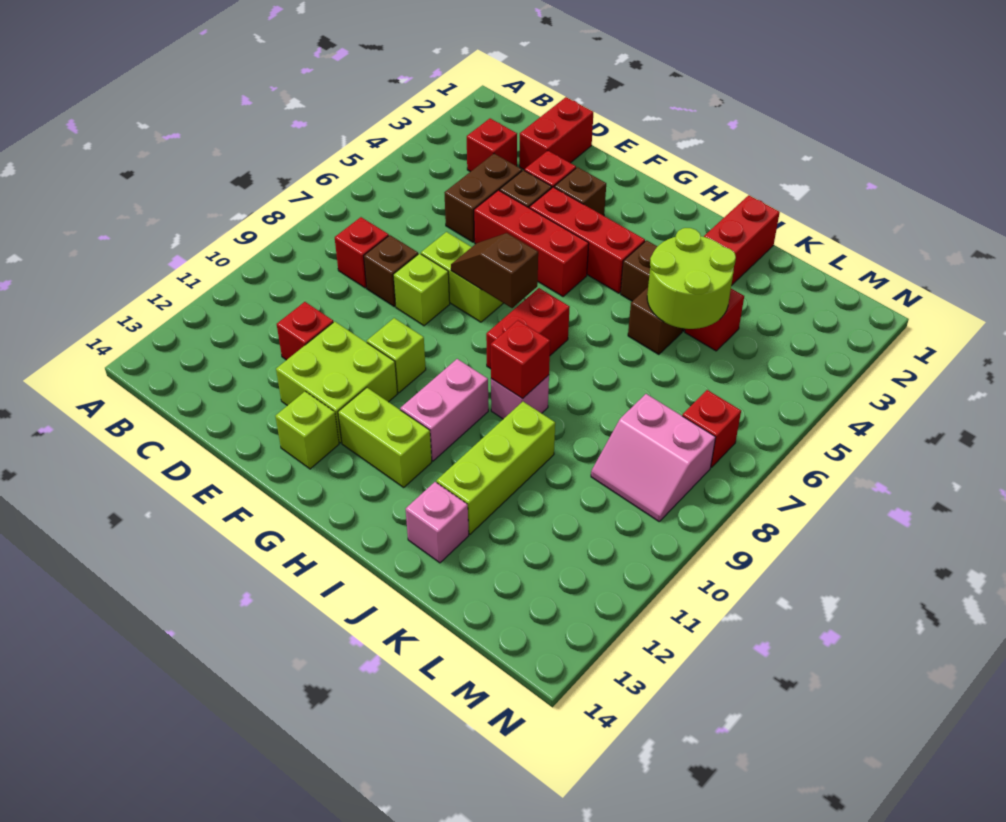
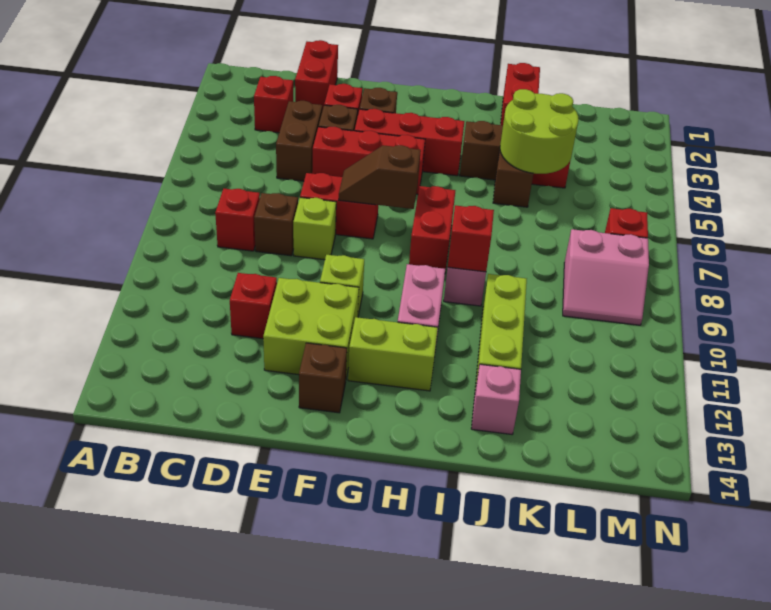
lime 1x2 brick [421,232,503,322] -> red 1x2 brick [300,173,378,239]
lime 1x1 brick [275,391,339,469] -> brown 1x1 brick [299,343,347,413]

